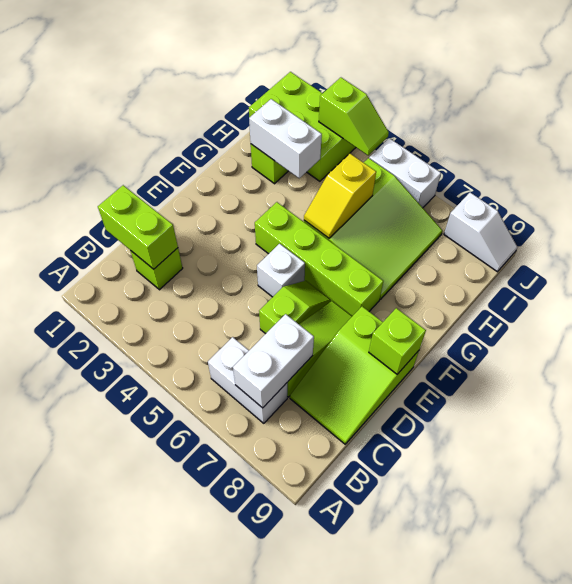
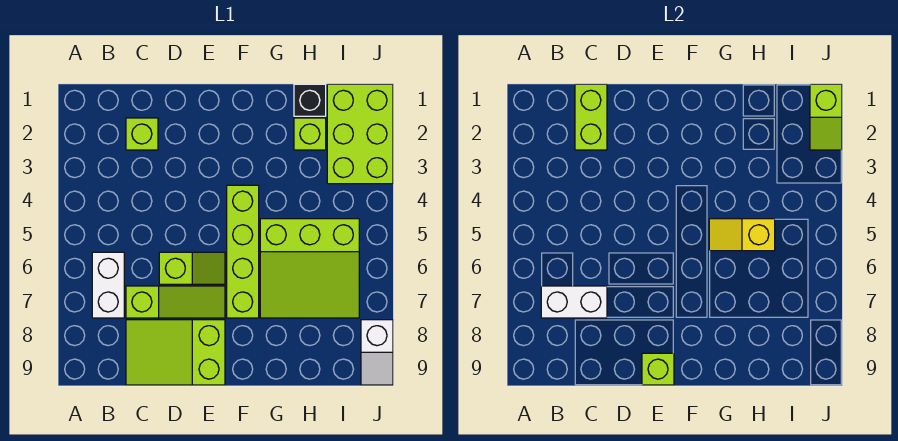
white 1x1 brick [257,244,305,297] -> none
none -> black 1x1 brick [294,84,326,116]
white 1x2 brick [249,99,322,178] -> none
lime 1x2 slope [319,78,389,155] -> lime 1x2 slope moved to [810,84,842,150]
white 1x2 brick [369,138,441,208] -> none

